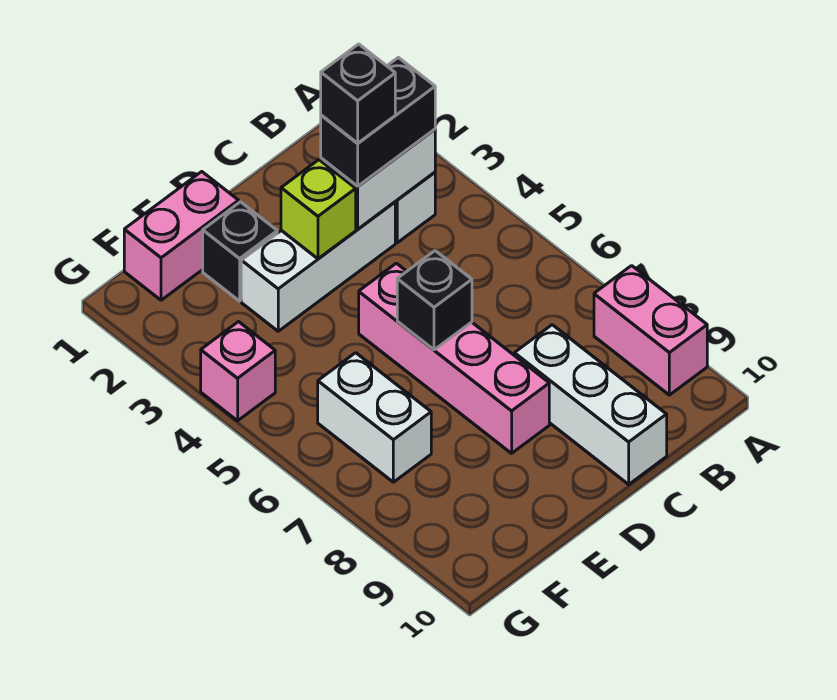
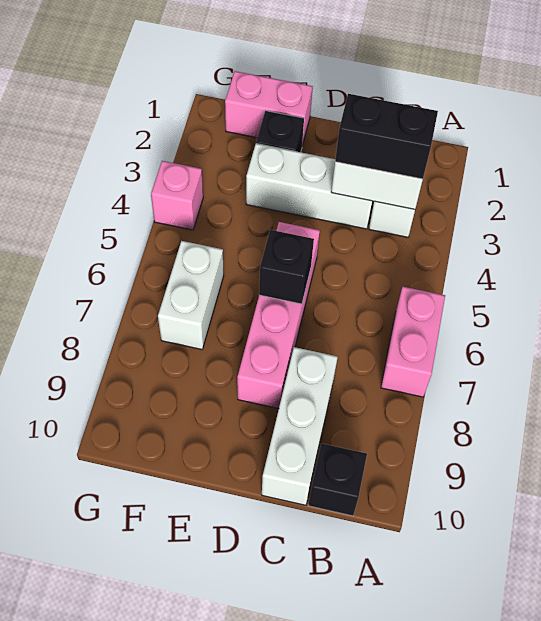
pink 1x2 brick [594,266,707,395] -> pink 1x2 brick moved to [381,287,445,397]
black 1x1 brick [321,44,395,143] -> black 1x1 brick moved to [308,443,367,516]
lime 1x1 brick [281,160,356,259] -> none

